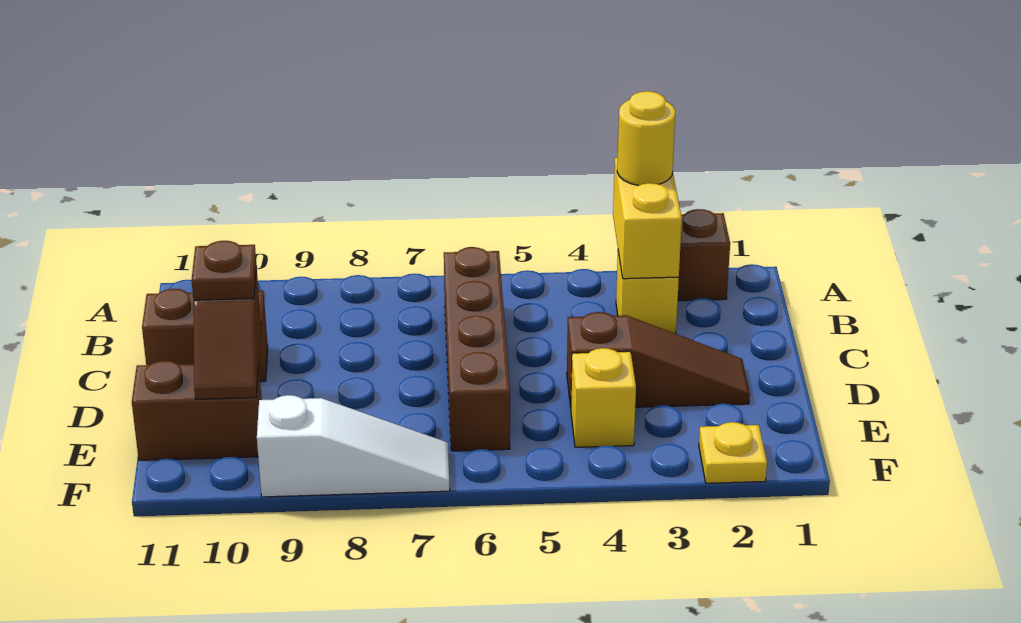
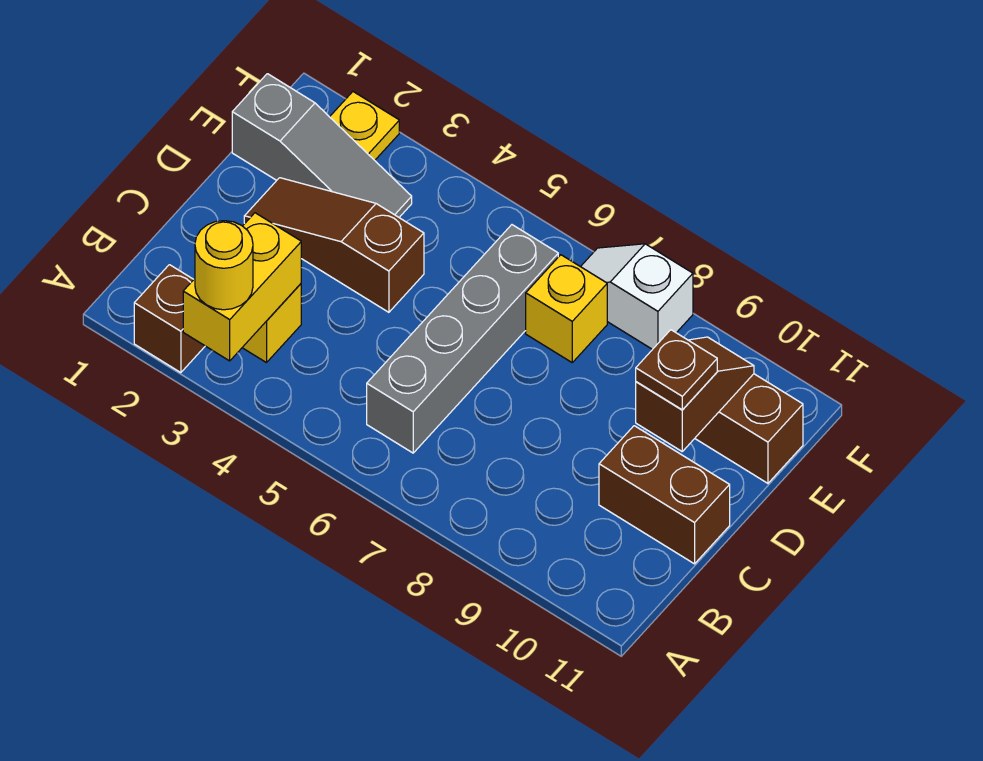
brown 1x4 brick [444,247,510,451] -> grey 1x4 brick [367,225,558,453]
none -> grey 1x3 slope [232,74,412,217]
yellow 1x1 brick [571,348,636,447] -> yellow 1x1 brick moved to [526,255,607,362]
white 1x3 slope [257,395,450,497] -> white 1x2 slope [581,244,693,349]

